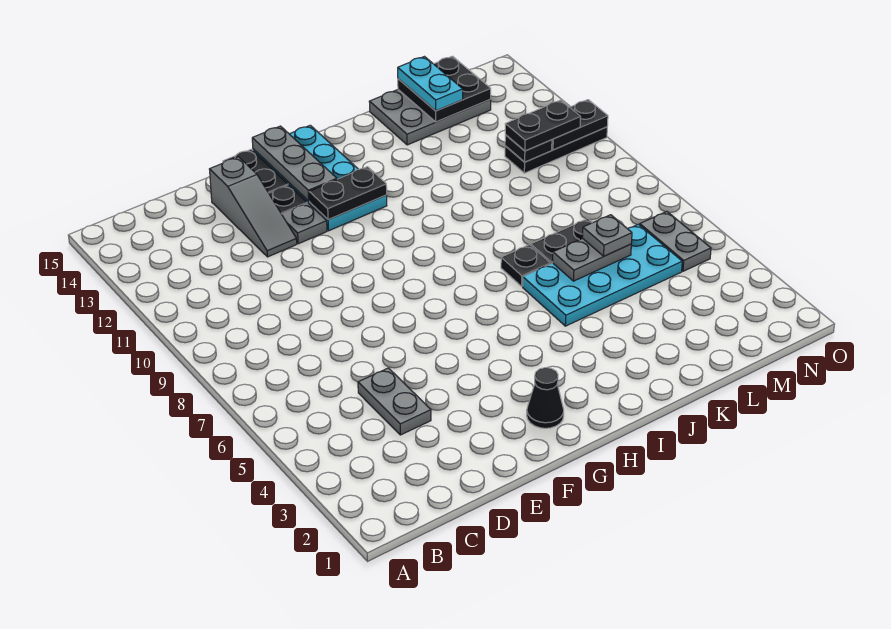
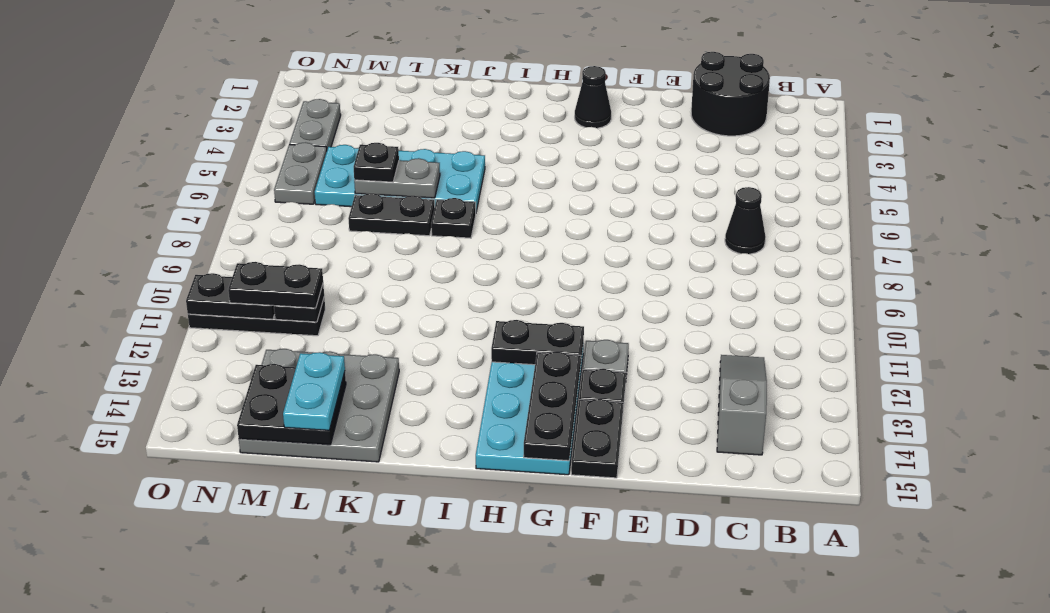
none -> black 2x2 round brick [691,52,770,136]
none -> black 1x1 cone [725,187,766,254]
grey 1x2 plate [358,368,431,435] -> grey 1x2 plate moved to [289,99,341,149]
grey 1x3 slope [210,157,297,257] -> grey 1x3 slope moved to [717,355,767,455]
grey 1x3 plate [252,126,337,201] -> black 1x3 plate [524,352,581,461]
grey 2x3 plate [369,90,491,145] -> grey 3x3 plate [239,349,399,462]
grey 1x1 plate [582,215,632,256] -> black 1x1 plate [354,143,399,182]

